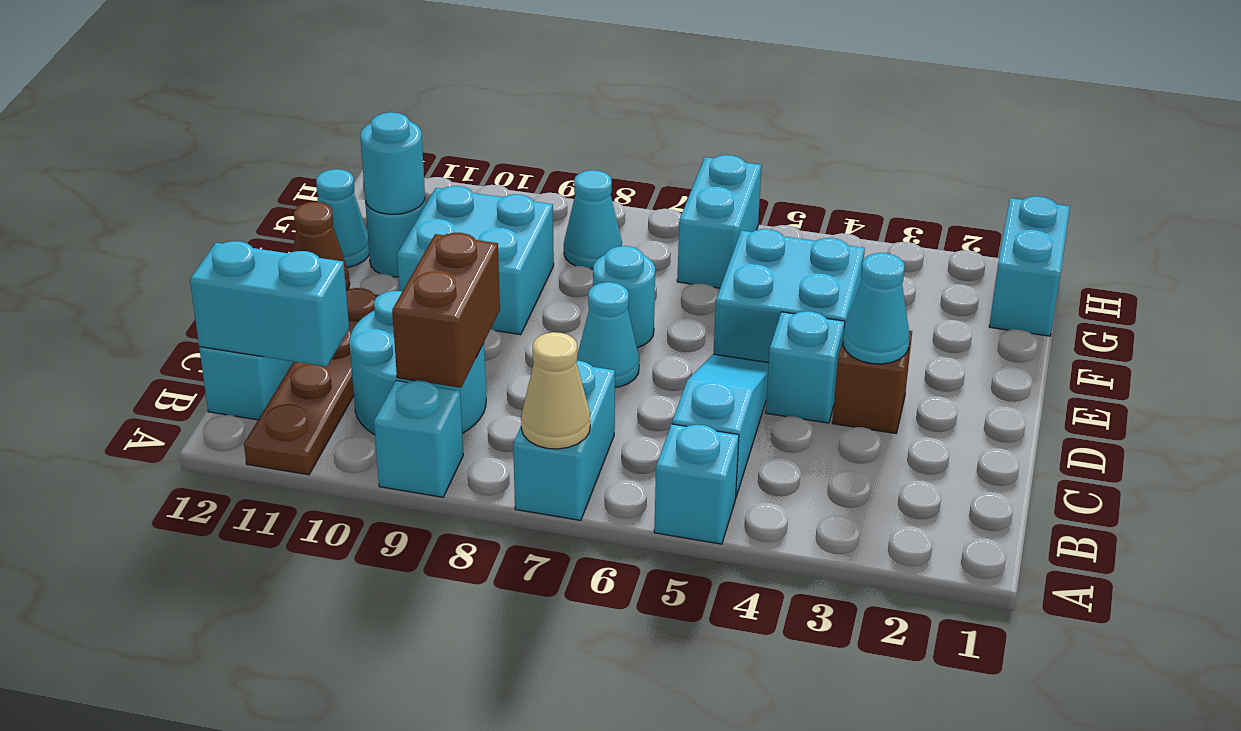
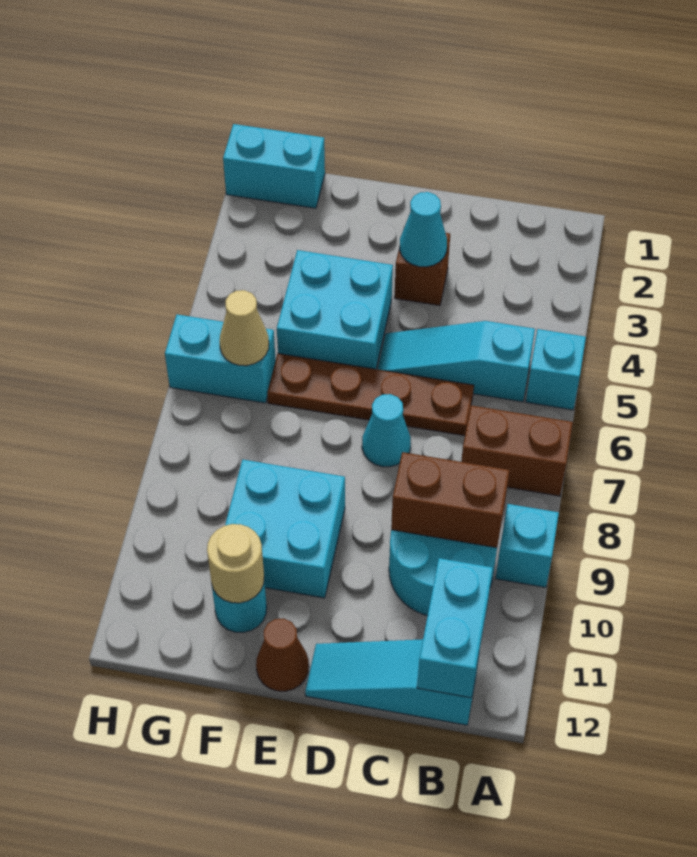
cyan 1x2 brick [513,361,615,520] -> brown 1x2 brick [461,405,573,496]
tan 1x1 cone [521,332,590,449] -> tan 1x1 cone moved to [220,290,269,366]
brown 1x4 plate [244,288,379,475] -> brown 1x4 plate moved to [267,354,474,436]
cyan 1x1 brick [766,311,845,423] -> none
cyan 1x1 round brick [593,246,655,348] -> none
cyan 1x1 round brick [360,112,425,214] -> tan 1x1 round brick [207,524,264,603]
cyan 1x1 cone [316,169,369,267] -> none
cyan 1x1 cone [564,170,622,269] -> none

